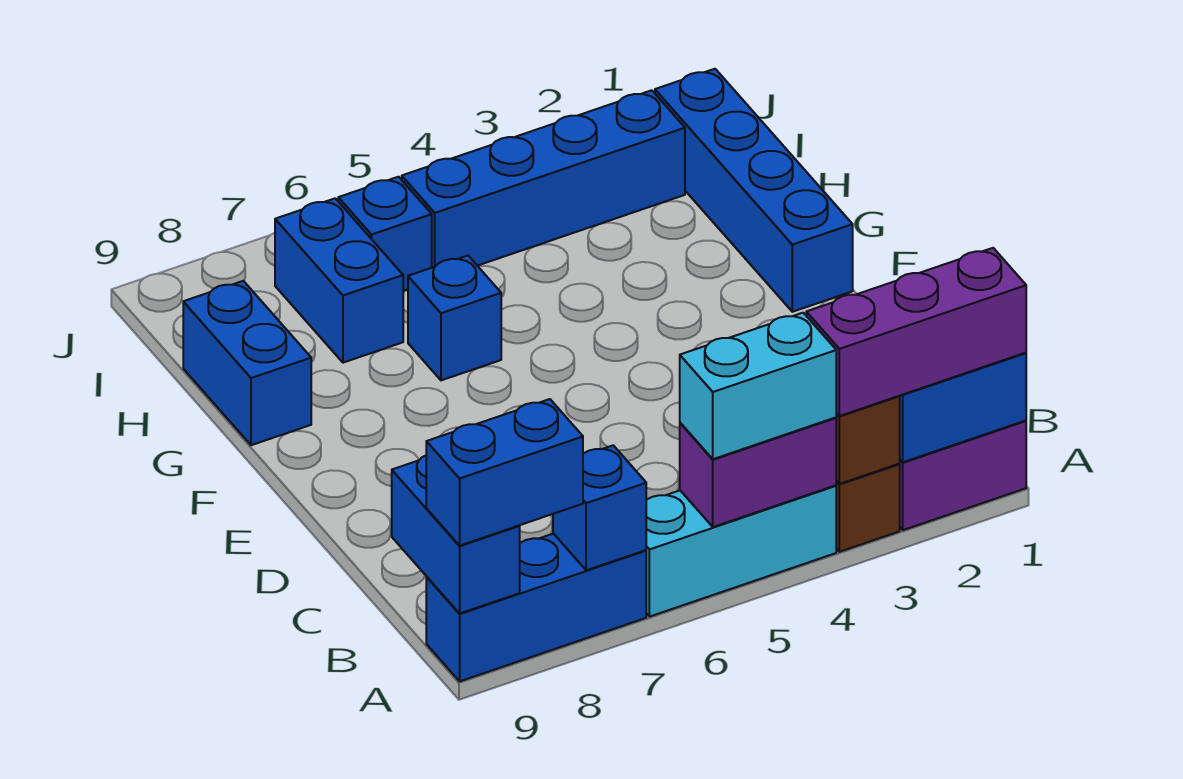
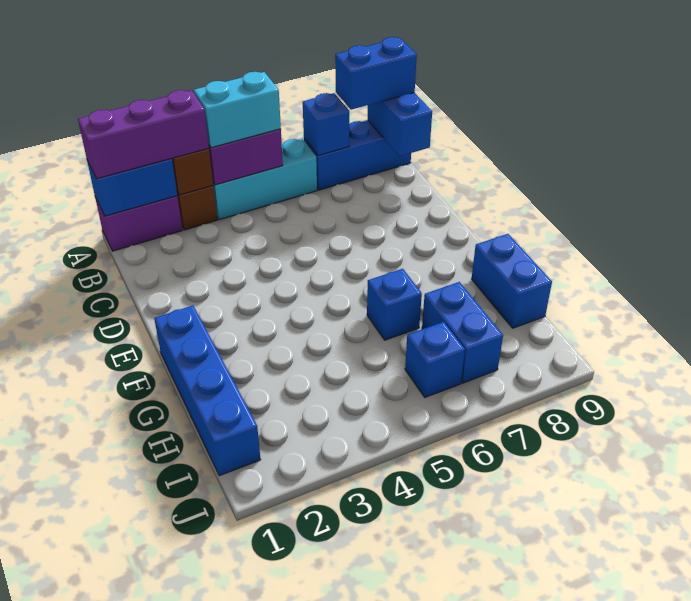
blue 1x4 brick [402,90,685,268] -> none

